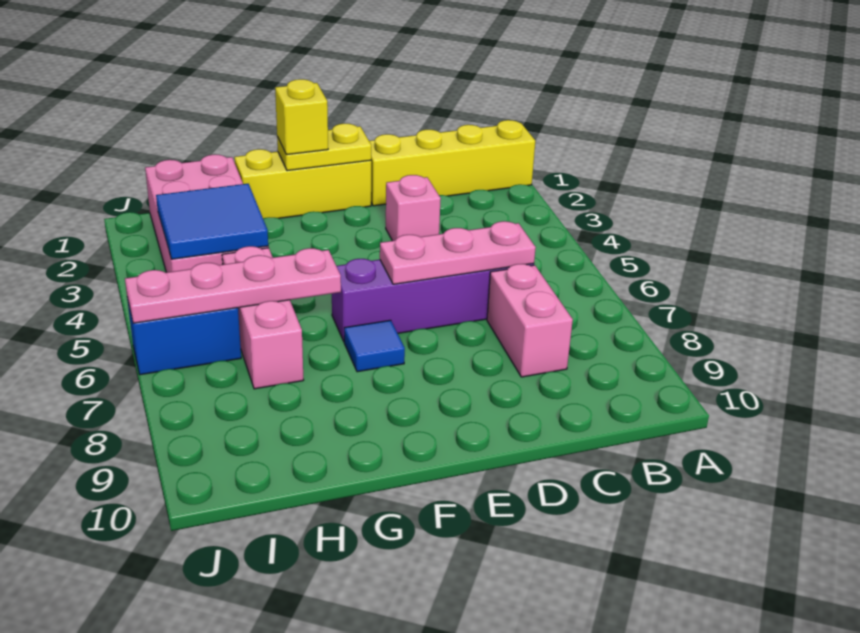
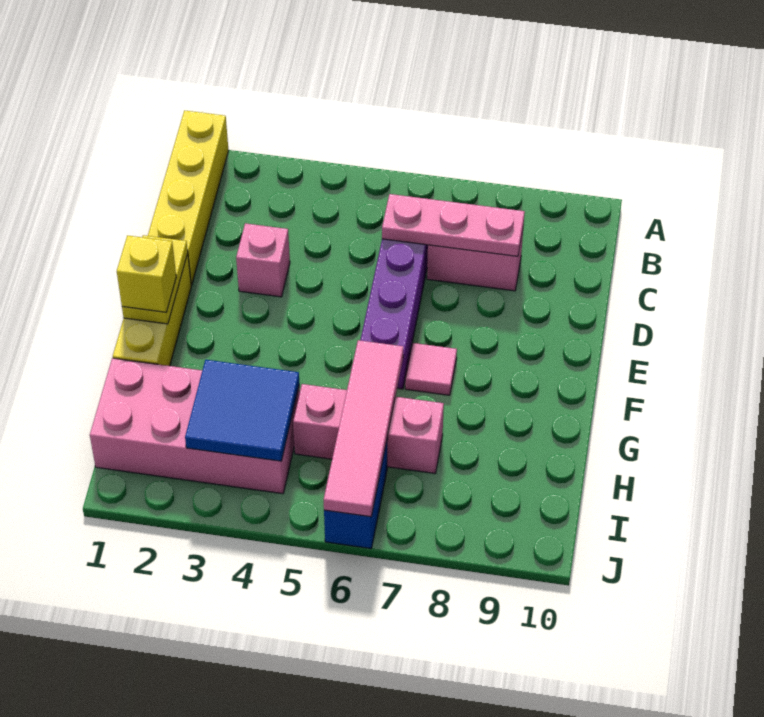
pink 1x3 plate [380,221,536,284] -> pink 1x3 plate turned to [382,194,525,256]
blue 1x1 tile [344,320,405,372] -> pink 1x1 tile [405,343,457,395]
pink 1x4 plate [125,248,341,323] -> pink 1x4 tile [324,340,403,517]

